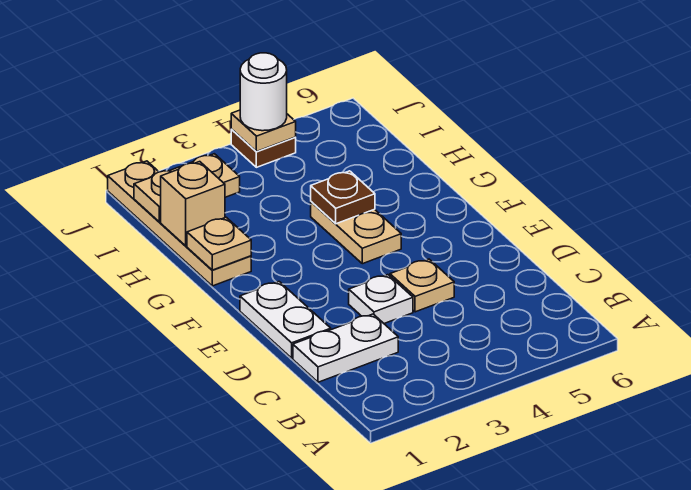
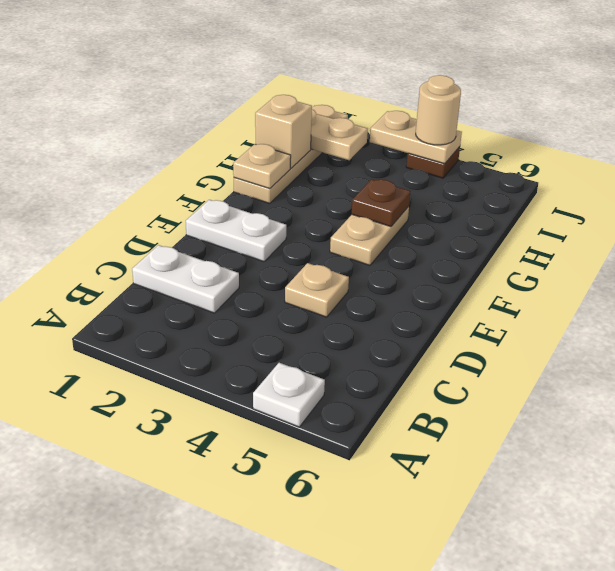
white 1x2 plate [240,282,331,358] -> white 1x2 plate turned to [186,200,286,262]
white 1x1 plate [349,275,413,323] -> white 1x1 plate moved to [253,363,325,427]
tan 1x1 plate [231,110,296,152] -> tan 1x2 plate [370,111,462,164]
white 1x1 round brick [240,53,287,131] -> tan 1x1 round brick [416,75,461,145]

